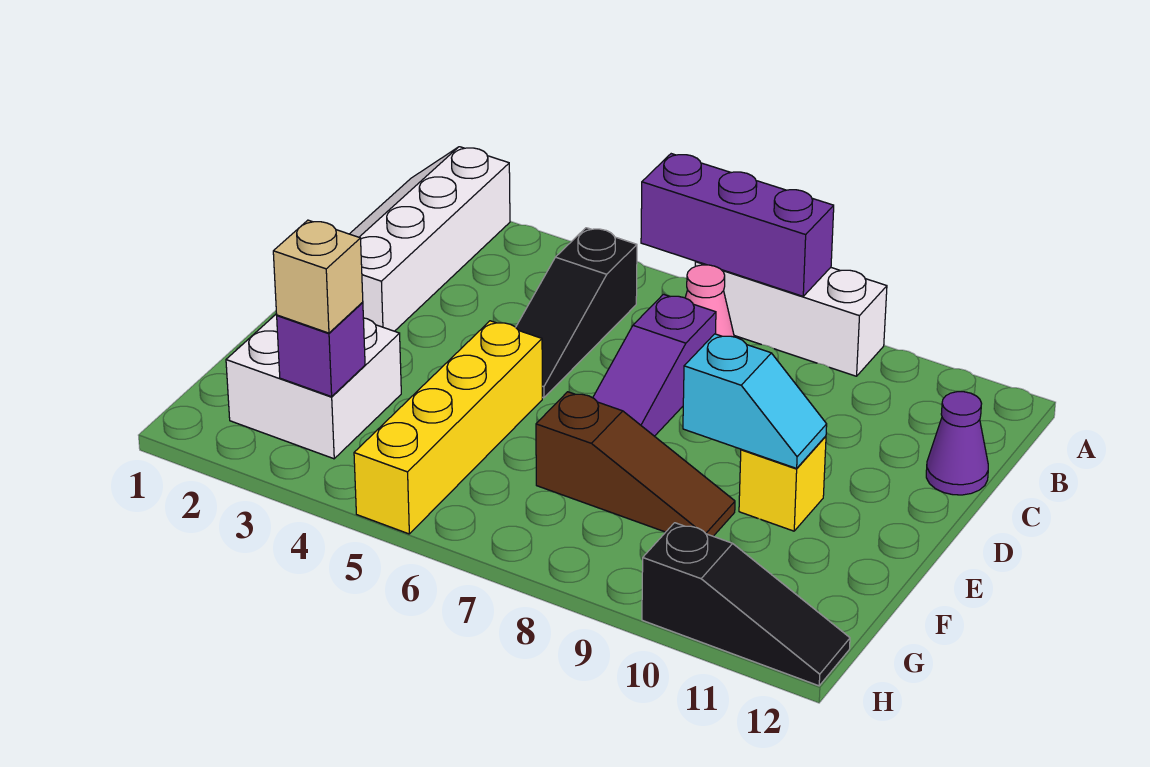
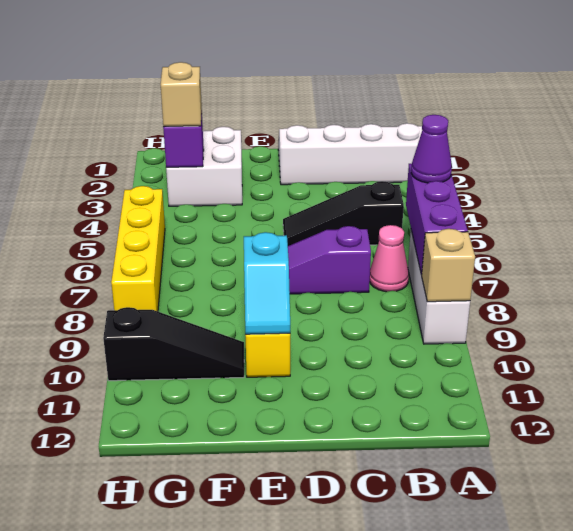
none -> tan 1x1 brick [422,229,475,302]
purple 1x1 cone [926,392,988,495] -> purple 1x1 cone moved to [411,115,452,183]
yellow 1x4 brick [354,321,542,534] -> yellow 1x4 brick turned to [111,186,165,311]
brown 1x3 slope [536,392,735,536] -> none
black 1x3 slope [642,523,850,686] -> black 1x3 slope turned to [103,307,244,381]

